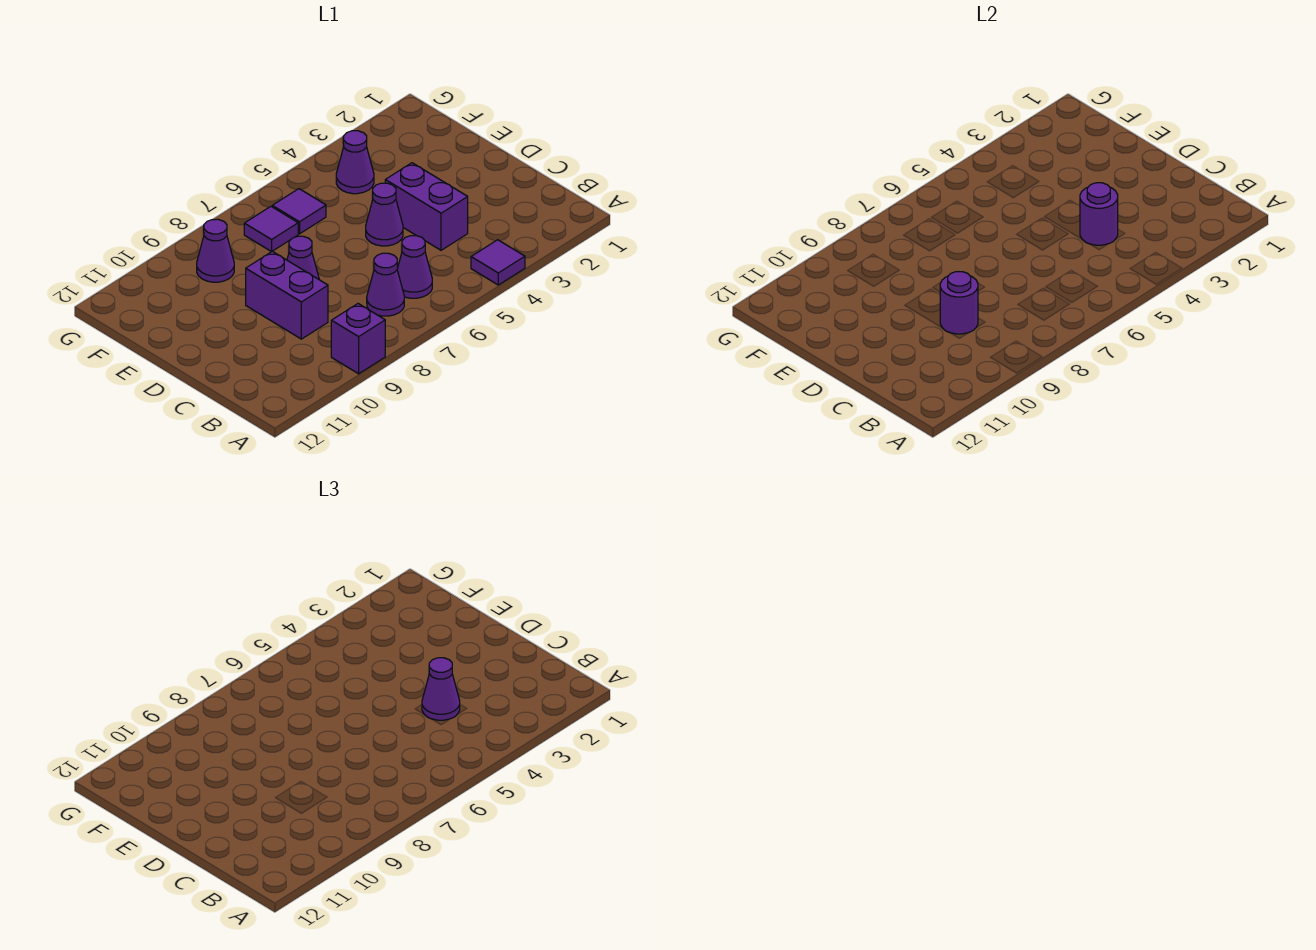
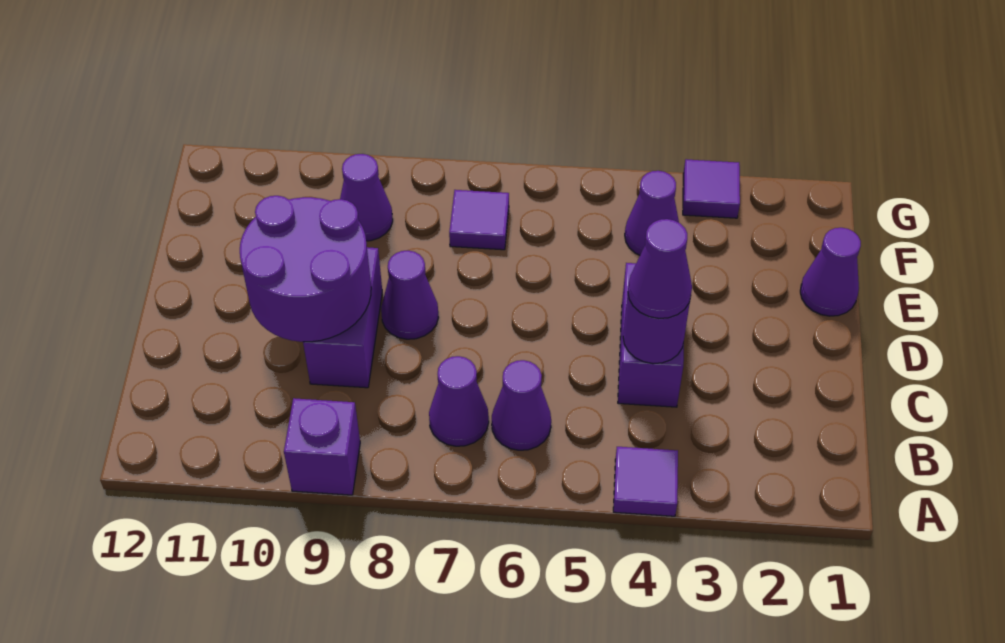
purple 1x1 round brick [940,272,978,334] -> purple 2x2 round brick [240,196,371,342]
purple 1x1 cone [366,183,403,246] -> purple 1x1 cone moved to [800,228,861,316]
purple 1x1 tile [272,189,326,234] -> purple 1x1 tile moved to [683,159,740,218]

